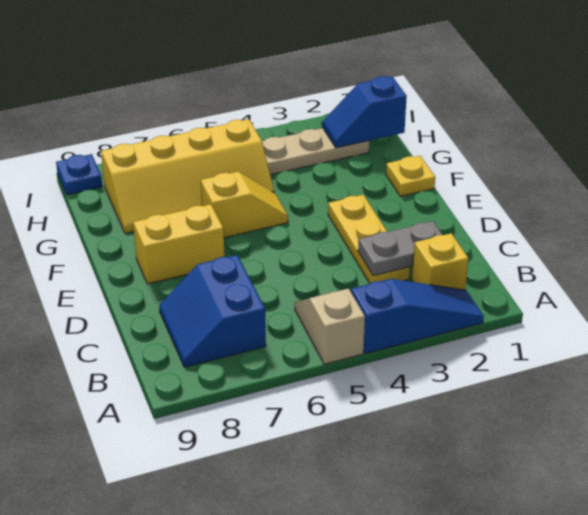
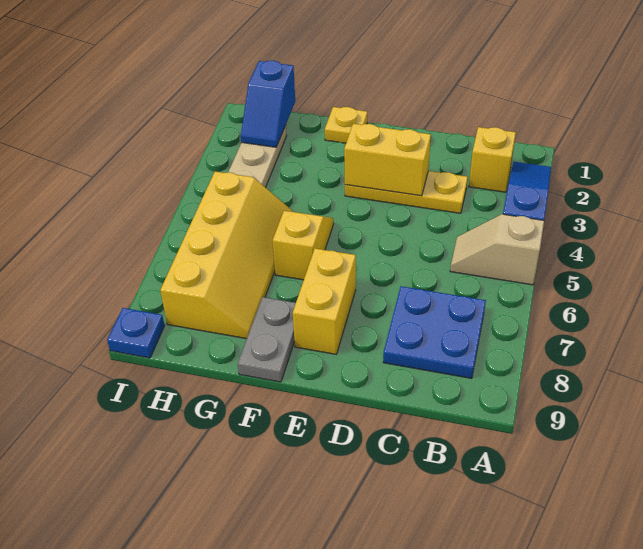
blue 2x2 slope [159,255,266,367] -> blue 2x2 plate [383,286,486,378]
grey 1x2 plate [358,221,442,276] -> grey 1x2 plate moved to [238,297,296,382]
none -> yellow 1x2 brick [344,124,431,196]

